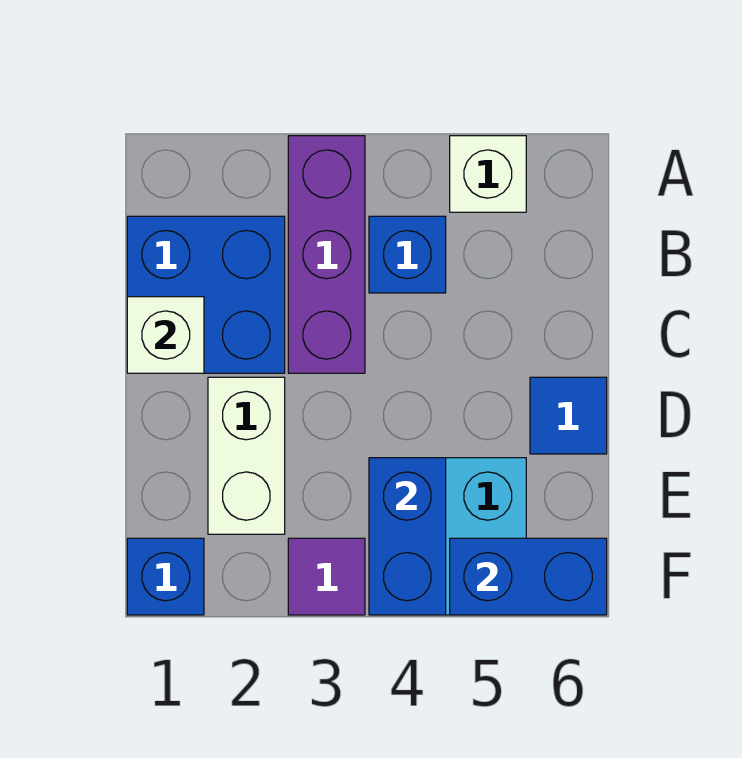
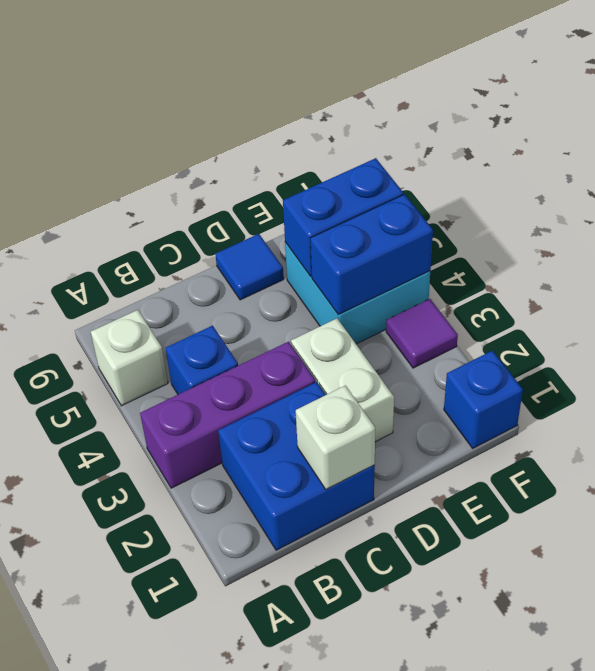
white 1x2 brick [208,377,285,534] -> white 1x2 brick turned to [291,318,394,442]
blue 1x2 brick [450,538,607,615] -> blue 1x2 brick turned to [283,158,403,276]

